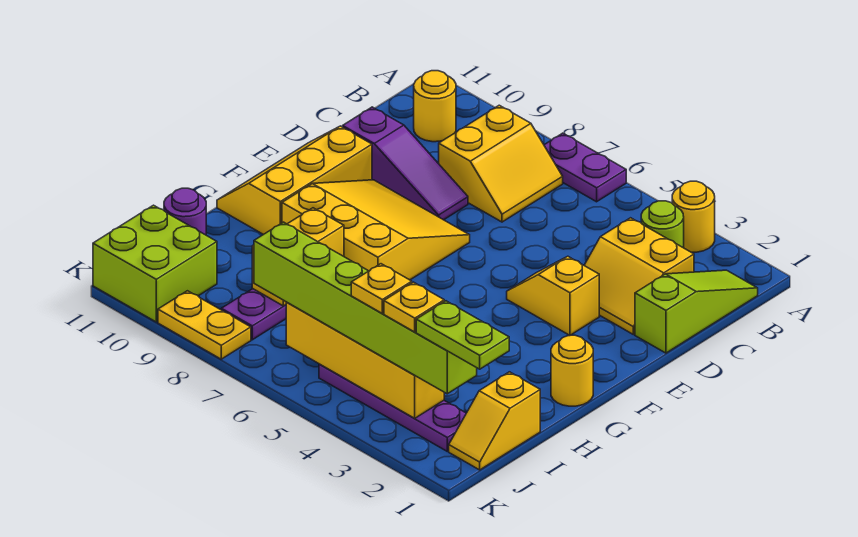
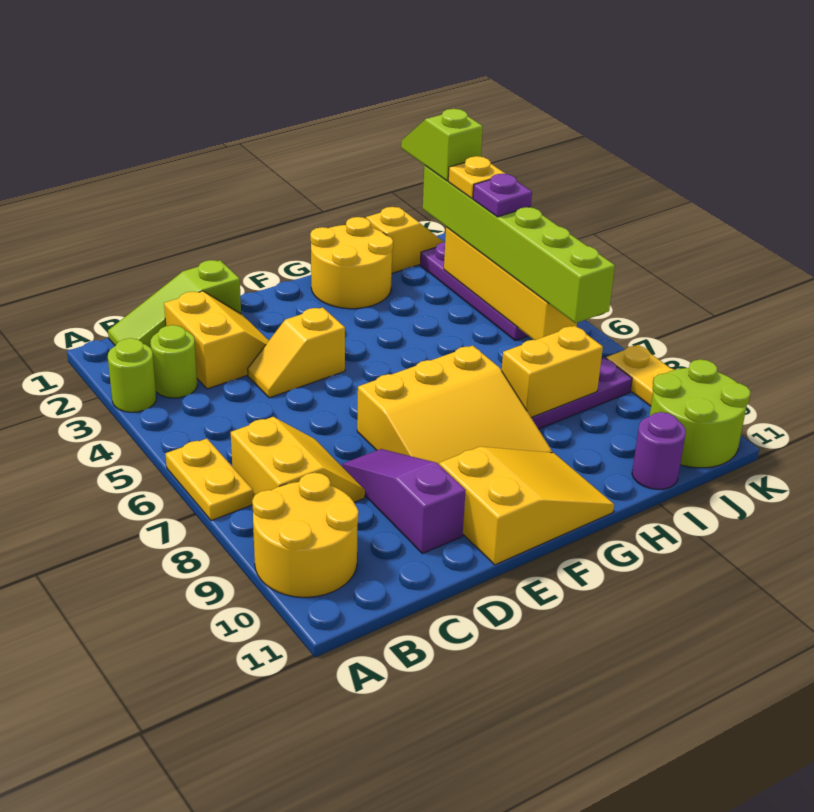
yellow 1x1 round brick [672,181,715,252] -> lime 1x1 round brick [108,338,156,412]
purple 1x2 plate [544,133,626,202] -> yellow 1x2 plate [165,439,253,521]
yellow 2x2 slope [439,105,563,222] -> yellow 2x2 slope turned to [231,417,365,502]
yellow 1x1 round brick [414,71,456,142] -> yellow 2x2 round brick [252,473,359,597]
yellow 1x2 slope [507,256,599,335] -> yellow 1x2 slope turned to [248,307,345,398]
yellow 3x3 slope [282,180,470,280] -> yellow 3x3 slope turned to [357,346,553,464]
yellow 2x3 slope [217,126,372,235] -> yellow 2x3 slope turned to [439,447,614,565]
yellow 1x1 round brick [551,335,593,406] -> yellow 2x2 round brick [310,217,393,309]
lime 1x2 plate [416,301,509,369] -> lime 1x2 slope [401,109,483,181]
yellow 1x1 plate [351,264,412,313] -> purple 1x1 plate [473,174,532,217]
lime 2x2 brick [93,205,217,322] -> lime 2x2 round brick [649,359,750,468]

